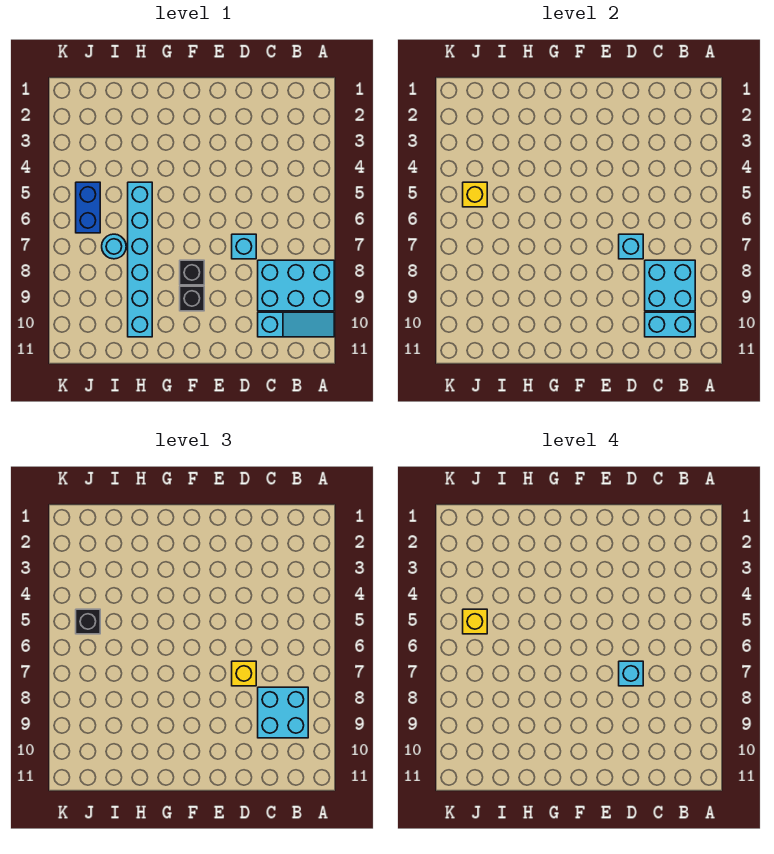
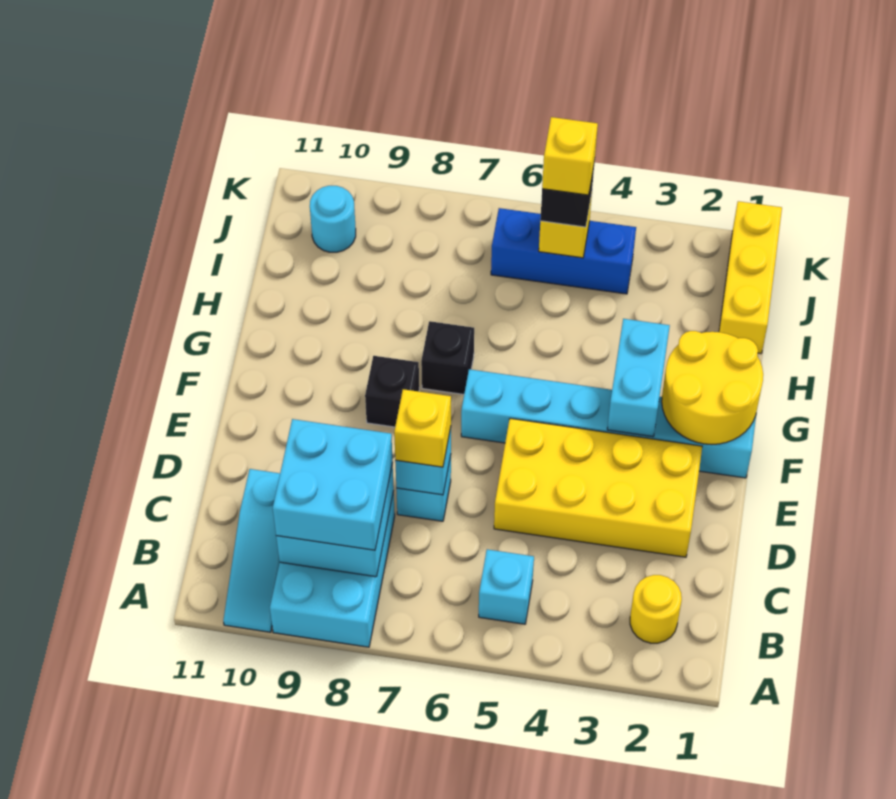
none -> yellow 1x1 round brick [630,575,682,643]
cyan 1x2 brick [645,312,695,337] -> cyan 1x2 brick moved to [607,319,670,437]
none -> yellow 2x4 brick [494,418,702,557]
cyan 1x1 brick [619,661,643,686] -> cyan 1x1 brick moved to [479,549,534,624]
none -> yellow 2x2 round brick [662,331,763,444]
black 1x1 brick [180,286,204,311] -> black 1x1 brick moved to [421,321,474,394]
cyan 1x6 brick [128,182,152,337] -> cyan 1x6 brick moved to [461,369,757,478]
none -> yellow 1x3 brick [719,201,782,354]
cyan 1x1 round brick [102,234,126,259] -> cyan 1x1 round brick moved to [310,186,356,252]
blue 1x2 brick [76,182,100,233] -> blue 1x3 brick [491,208,636,294]

